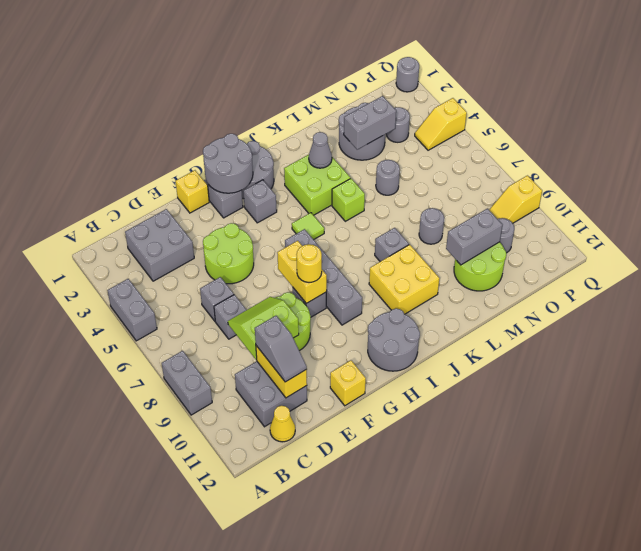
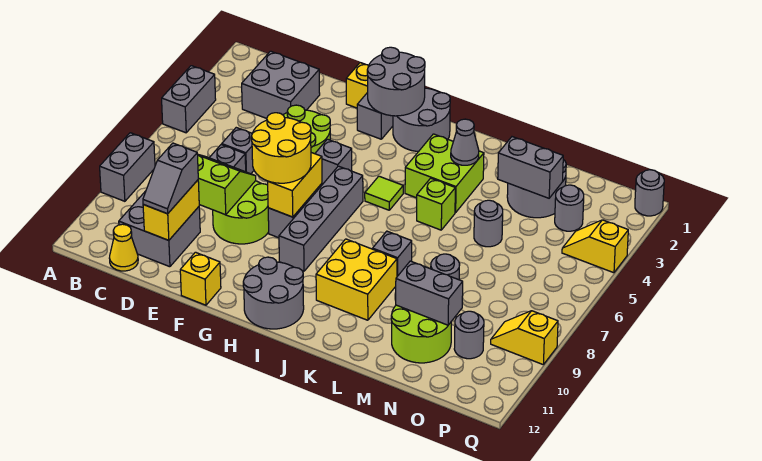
yellow 1x1 round brick [296,244,322,282] -> yellow 2x2 round brick [251,113,311,183]
grey 1x1 brick [243,180,277,223] -> grey 1x1 brick moved to [315,139,352,185]

